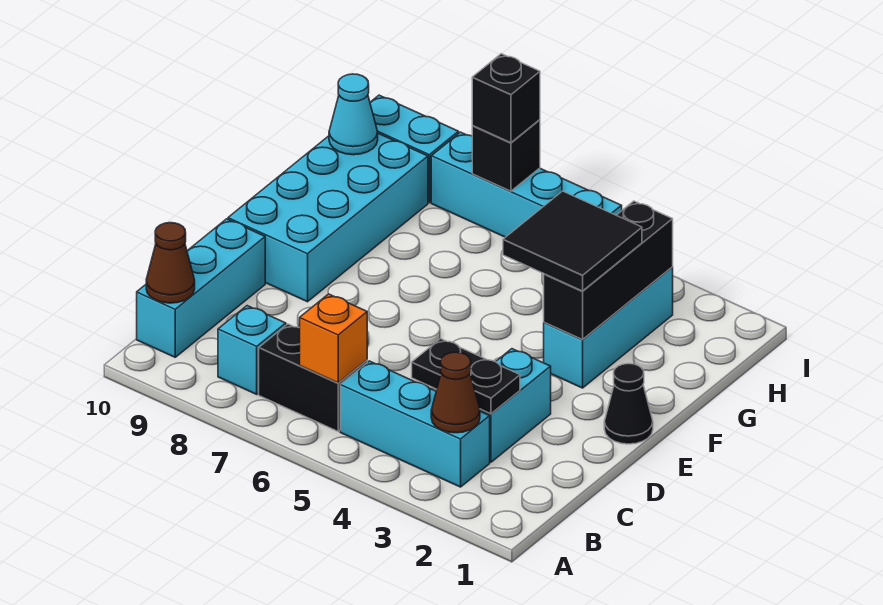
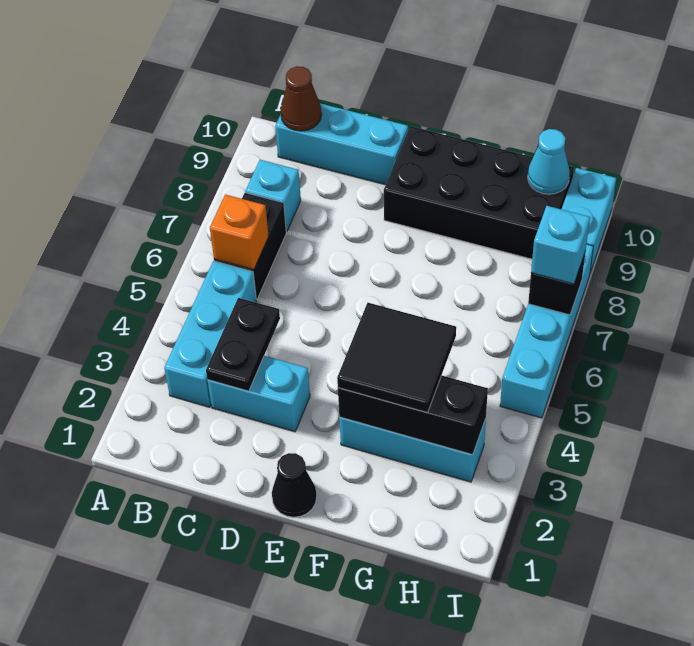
brown 1x1 cone [431,352,480,433] -> none
cyan 2x4 brick [228,133,428,302] -> black 2x4 brick [384,126,574,259]
black 1x1 brick [472,54,540,143] -> cyan 1x1 brick [531,206,590,284]

